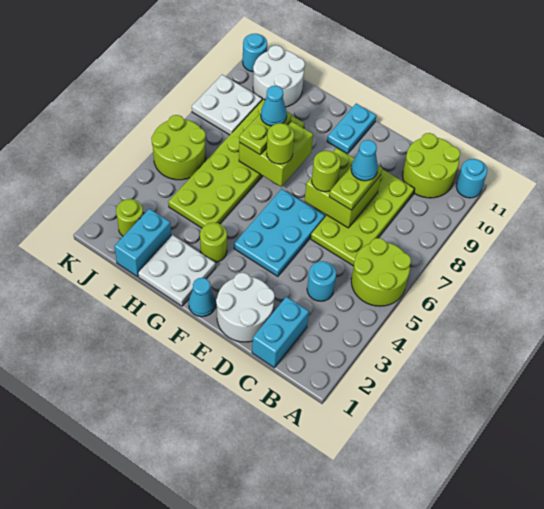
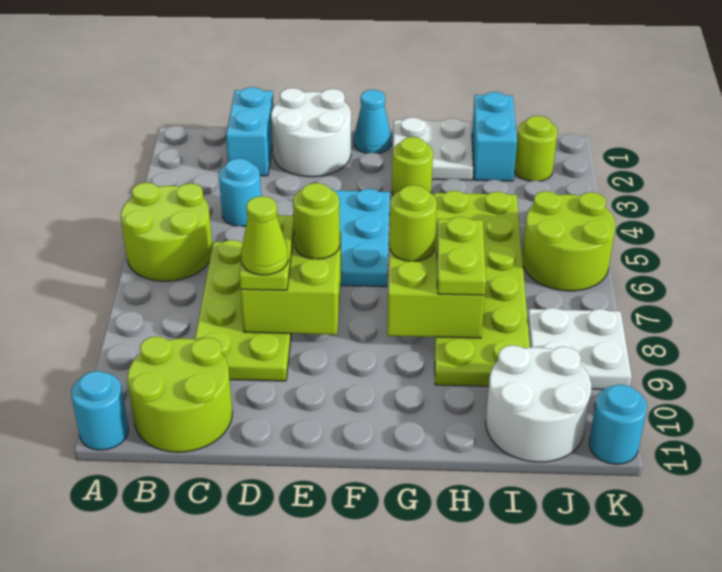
cyan 1x1 cone [351,140,378,181] -> lime 1x1 cone [241,196,288,275]
cyan 1x2 plate [327,104,376,154] -> none
cyan 1x1 cone [261,86,287,126] -> none

